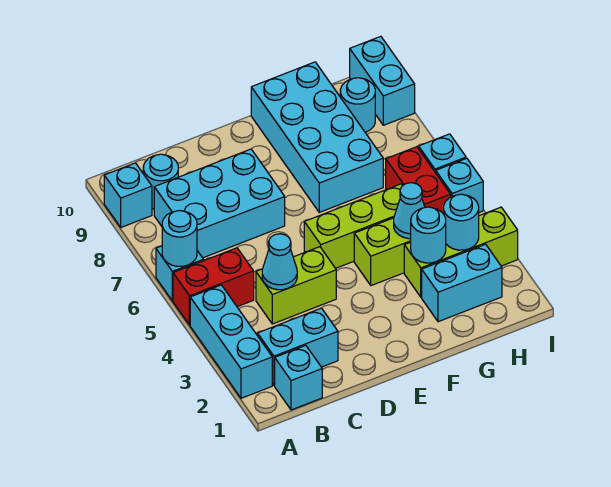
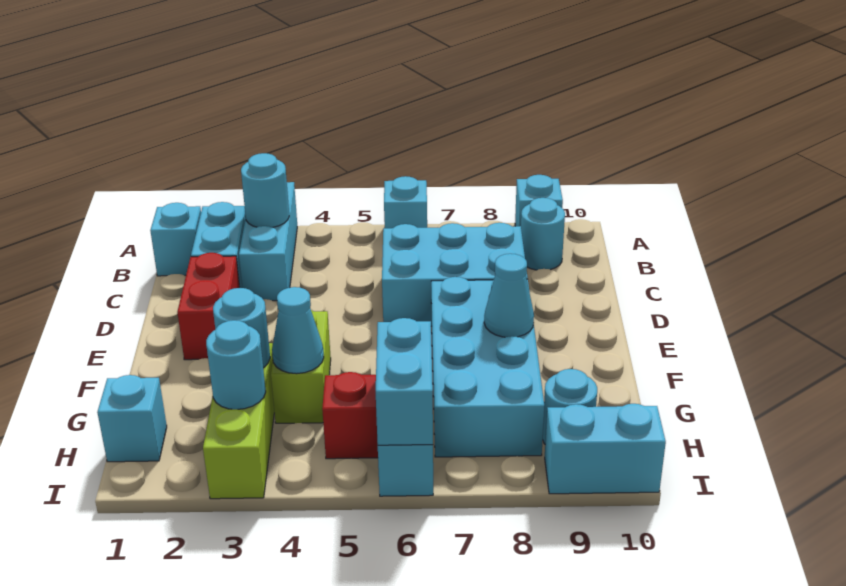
cyan 1x3 brick [190,285,272,398] -> cyan 1x3 brick turned to [239,182,297,301]
red 1x2 brick [173,248,254,325] -> red 1x2 brick moved to [177,253,240,360]
cyan 1x1 round brick [162,211,197,266] -> cyan 1x1 round brick moved to [241,153,289,227]
cyan 2x3 brick [154,149,285,258] -> cyan 2x3 brick turned to [382,223,528,326]
lime 1x2 brick [256,247,336,324] -> none
cyan 1x1 cone [262,234,297,290] -> cyan 1x1 cone moved to [484,254,534,337]
lime 1x3 brick [304,184,403,268] -> none
cyan 2x4 brick [251,62,383,212] -> cyan 2x4 brick turned to [431,277,544,457]
cyan 1x2 brick [422,244,502,322] -> cyan 1x2 brick moved to [376,318,433,445]
cyan 1x1 brick [436,158,483,212] -> cyan 1x1 brick moved to [97,375,167,462]

